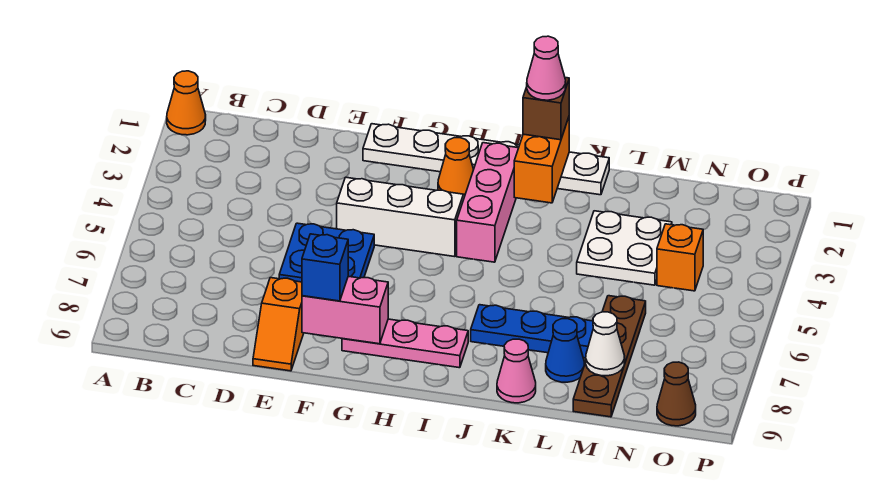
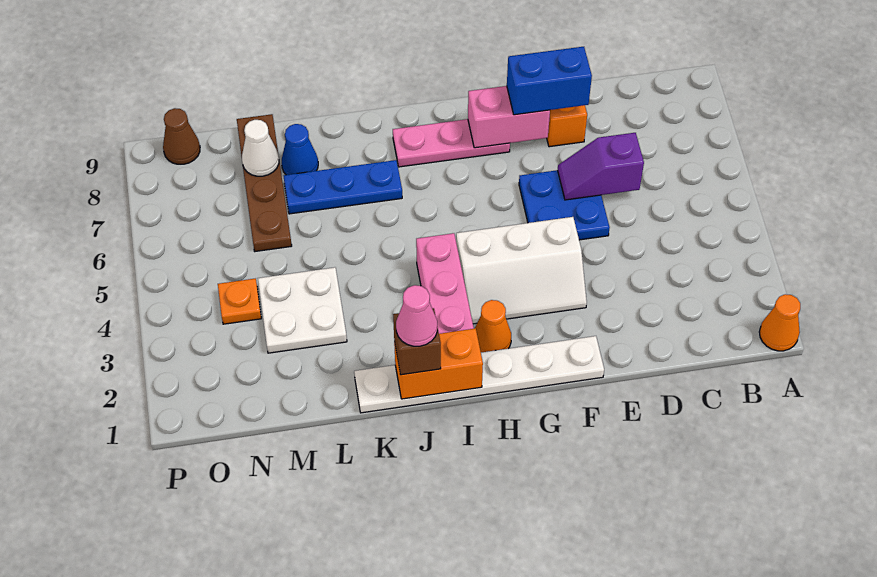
none -> purple 1x2 slope [558,133,644,200]
blue 1x1 brick [302,234,348,301] -> blue 1x2 brick [507,47,592,115]
orange 1x2 brick [514,117,569,203] -> orange 1x2 brick turned to [394,328,483,399]
pink 1x1 cone [497,339,536,403] -> none
orange 1x1 brick [657,224,703,291] -> orange 1x1 plate [218,278,261,324]

